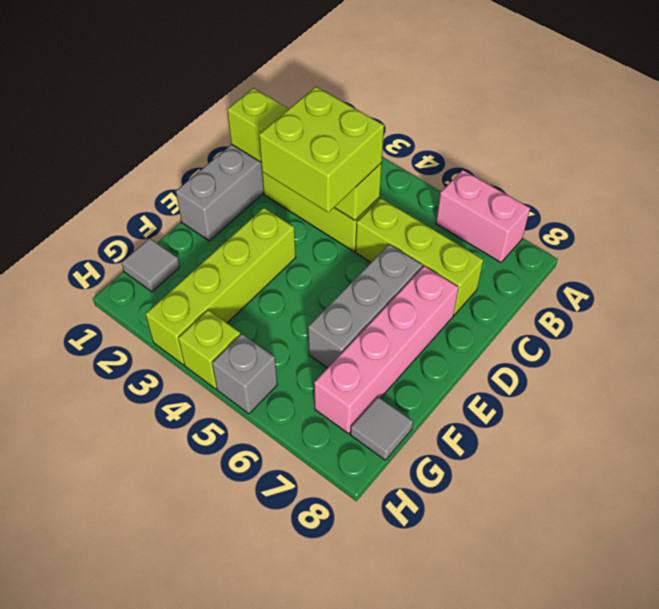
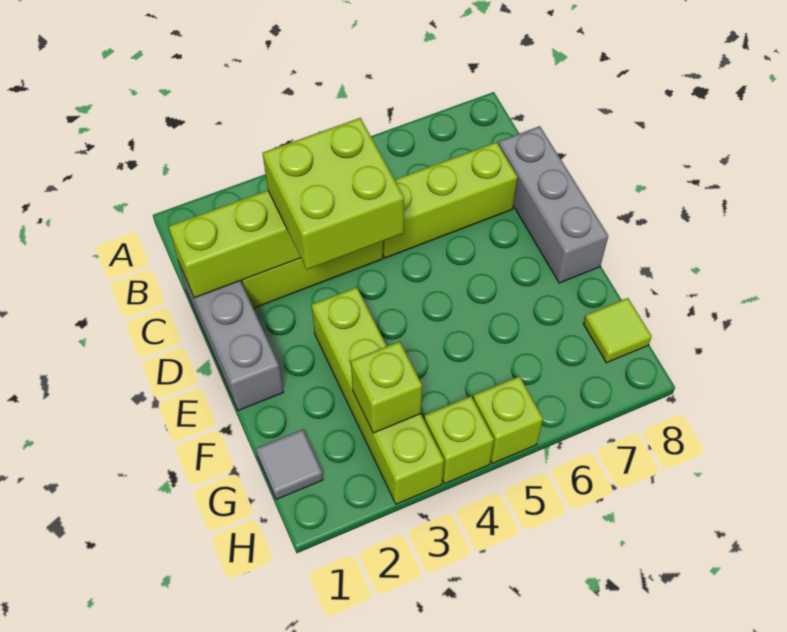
pink 1x2 brick [436,170,530,262] -> none
grey 1x3 brick [308,244,422,368] -> grey 1x3 brick moved to [498,126,608,283]
pink 1x4 brick [314,266,459,434] -> none
none -> lime 1x1 brick [351,341,422,433]
grey 1x1 tile [350,397,413,460] -> lime 1x1 tile [584,298,652,363]
grey 1x1 brick [212,334,277,414] -> lime 1x1 brick [473,376,543,463]

